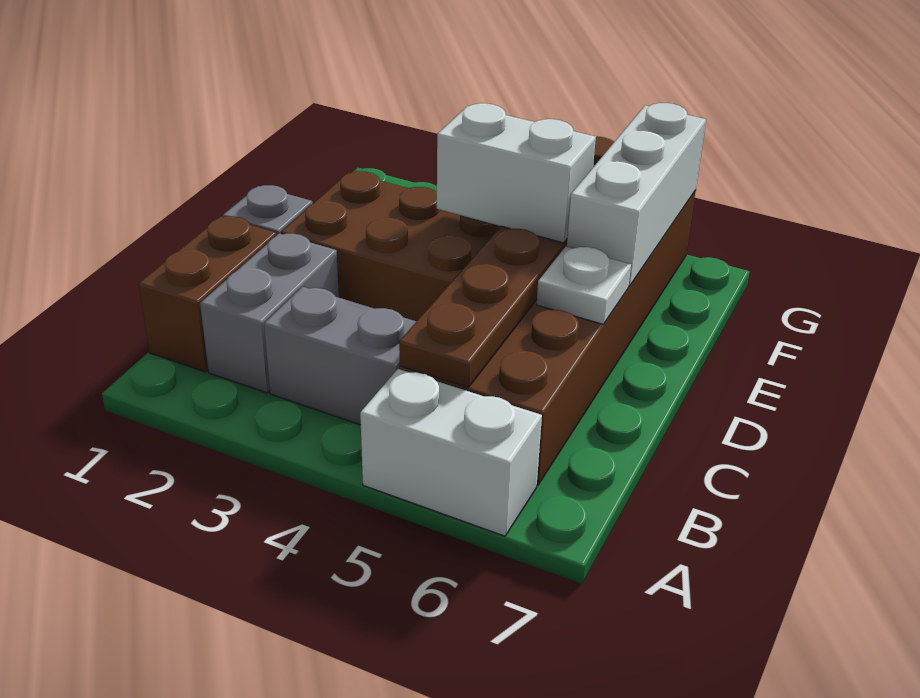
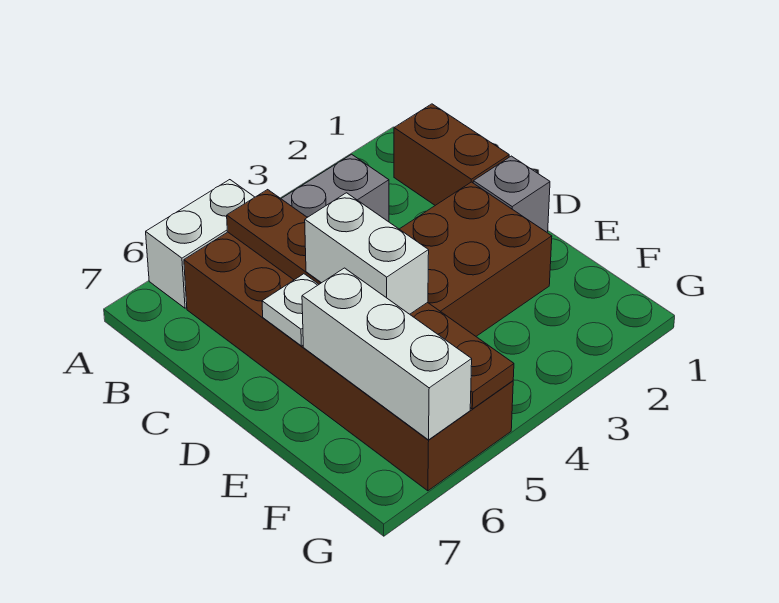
grey 1x2 brick [200,233,339,393] -> none
white 1x2 brick [437,103,596,243] -> white 1x2 brick turned to [305,193,429,314]

